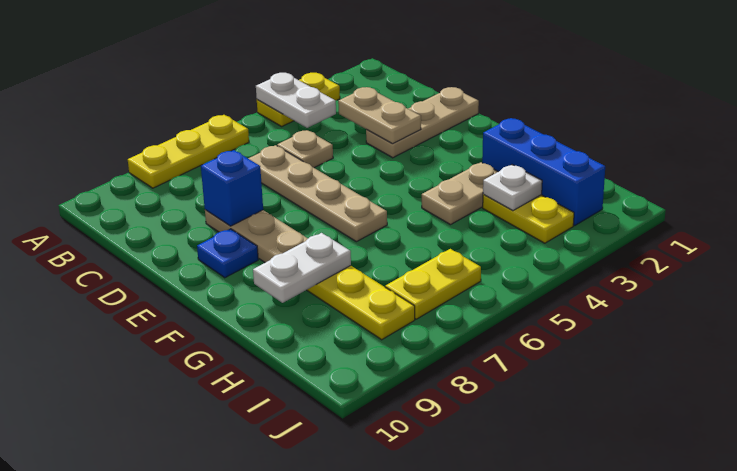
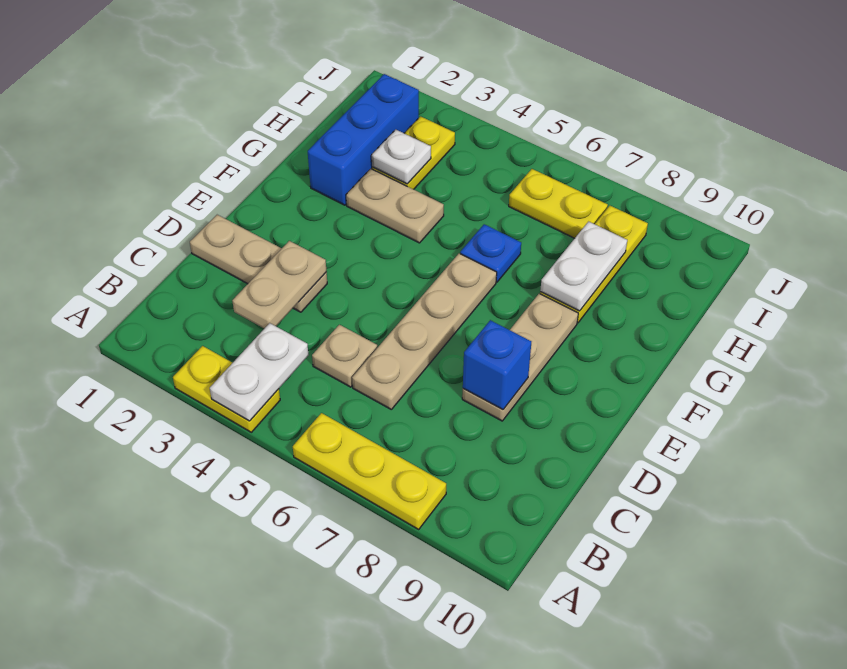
blue 1x1 plate [197,229,258,278] -> blue 1x1 plate moved to [460,224,521,282]
white 1x2 plate [253,233,351,303] -> white 1x2 plate turned to [540,222,627,311]

